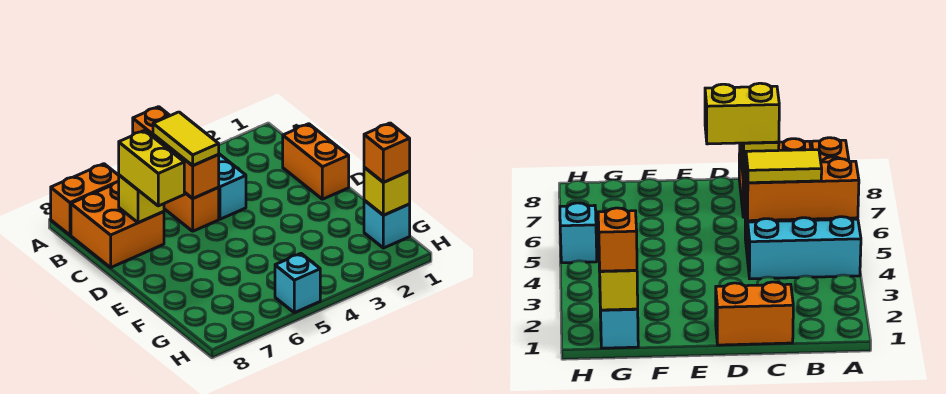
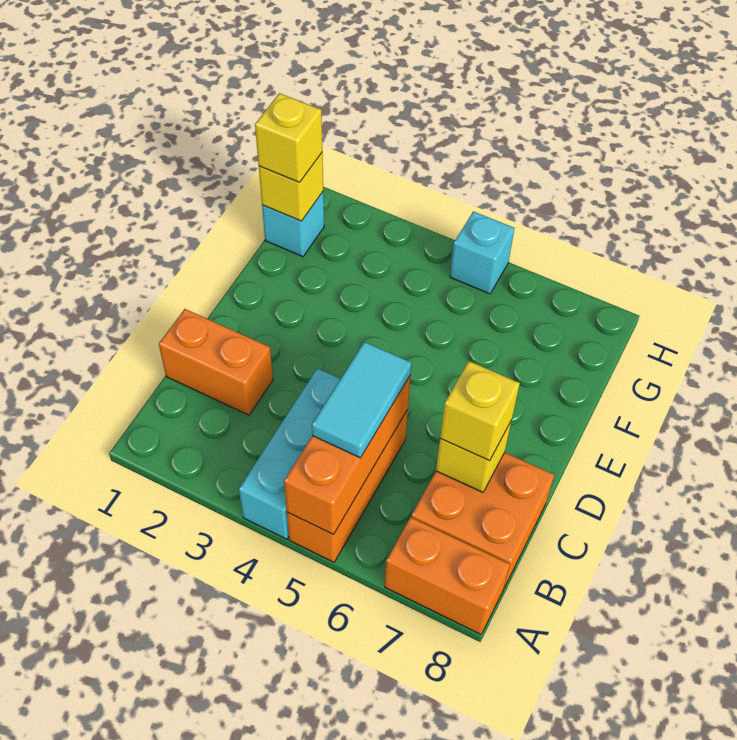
yellow 1x2 tile [153,112,219,166] -> cyan 1x2 tile [312,342,412,458]
orange 1x2 brick [283,124,349,199] -> orange 1x2 brick turned to [159,309,273,415]
yellow 1x2 brick [119,130,184,206] -> yellow 1x1 brick [440,361,520,461]
orange 1x1 brick [364,123,410,182] -> yellow 1x1 brick [255,93,322,183]

